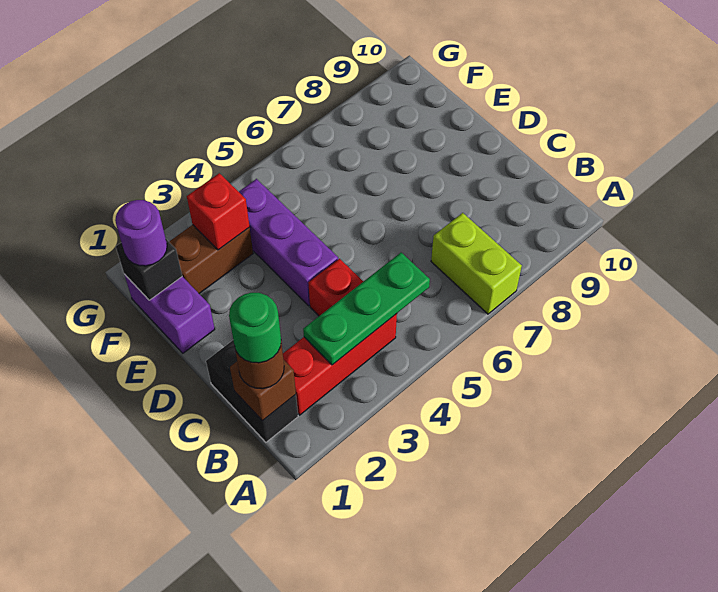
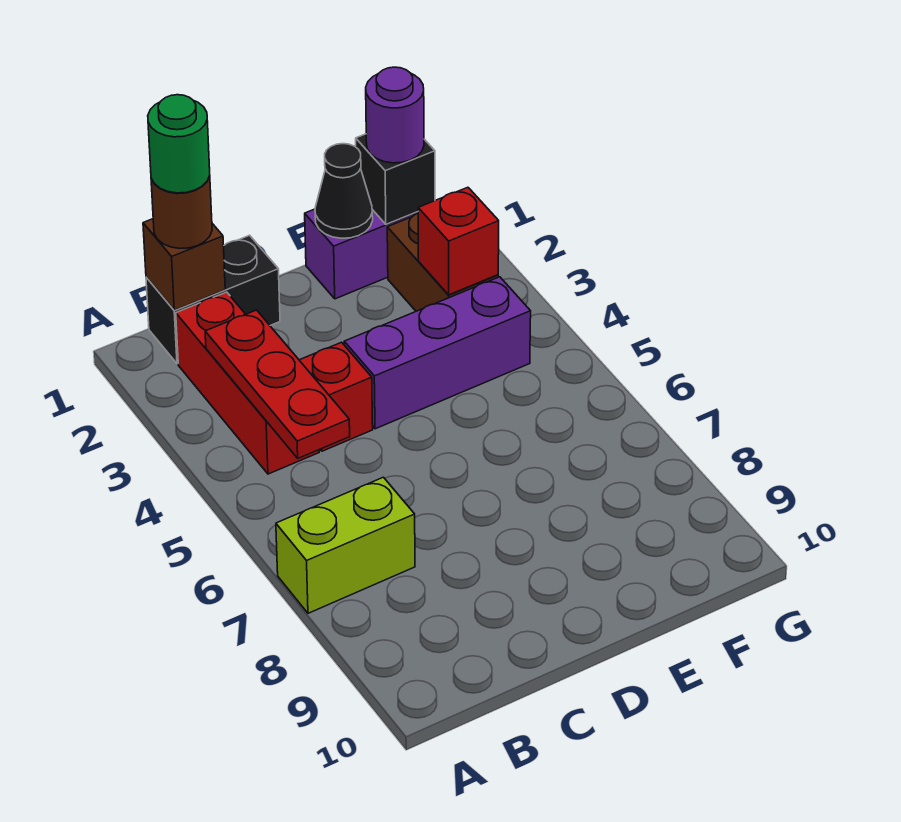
green 1x3 plate [303,253,430,365] -> red 1x3 plate [205,310,350,458]
none -> black 1x1 cone [315,144,373,238]

